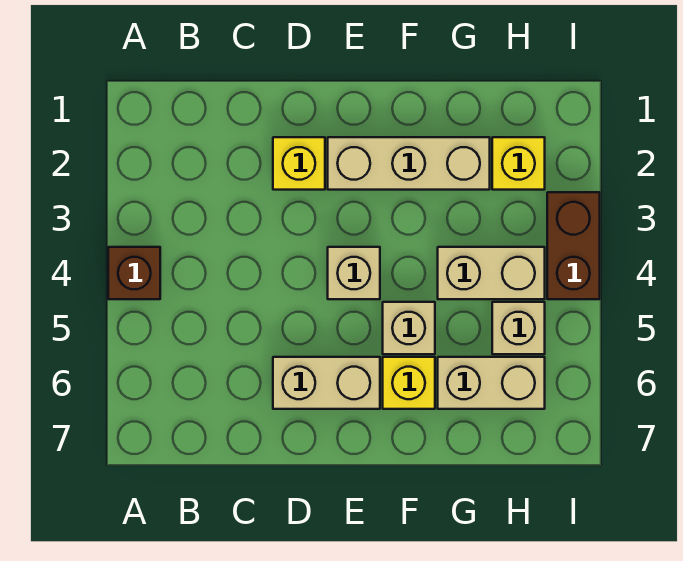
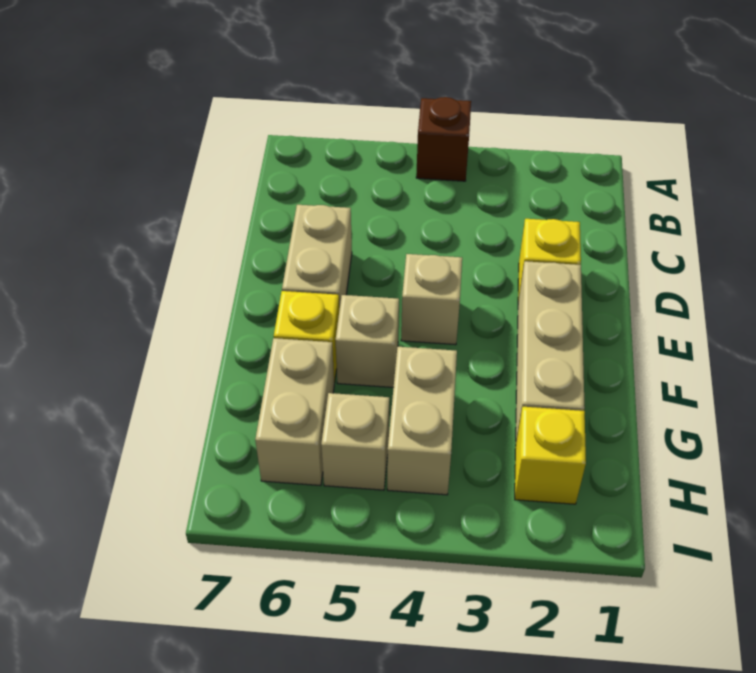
brown 1x2 brick [547,192,600,299] -> none

